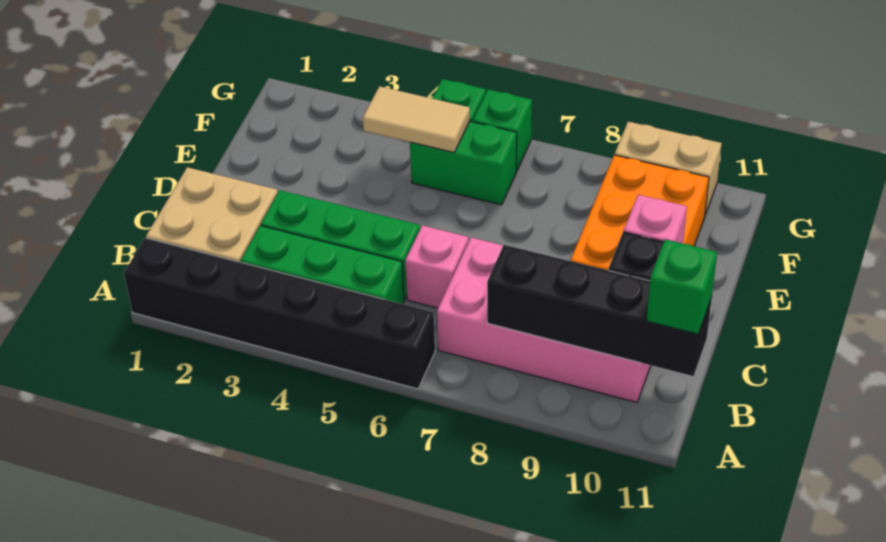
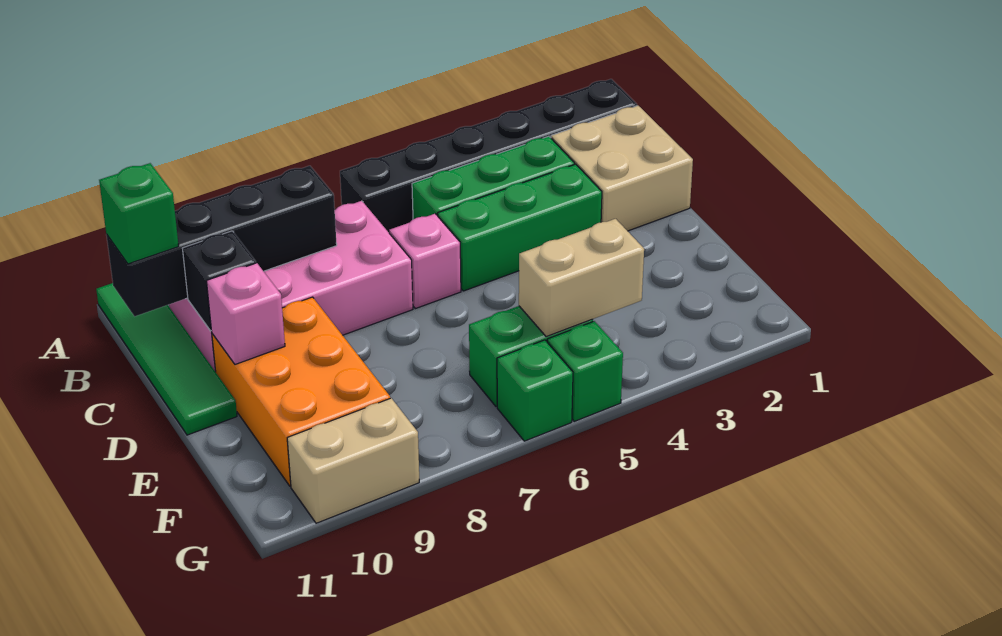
none -> green 1x4 tile [96,283,237,435]
tan 1x2 tile [363,86,470,152] -> tan 1x2 brick [519,219,644,337]

